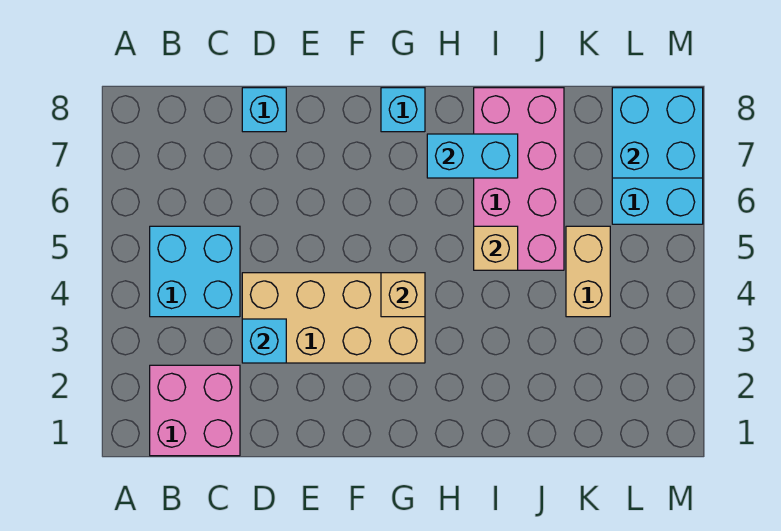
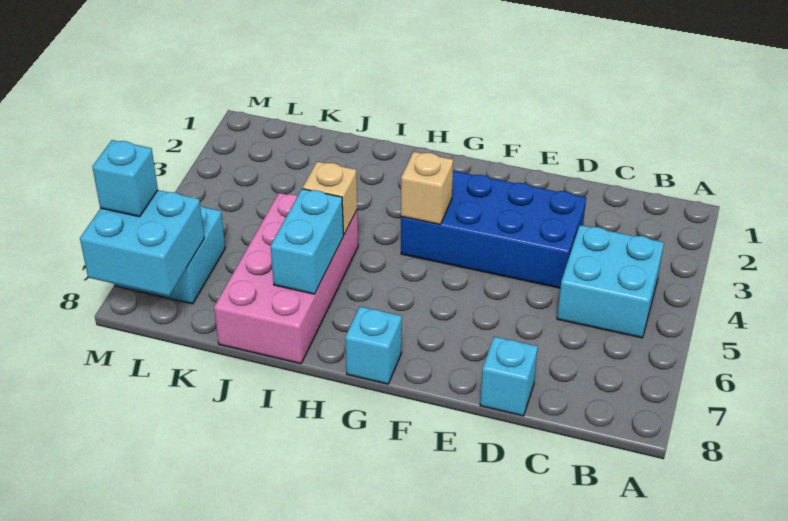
pink 2x2 brick [150,365,240,456] -> none
tan 2x4 brick [242,273,425,363] -> blue 2x4 brick [401,171,586,288]
cyan 1x1 brick [242,319,286,363] -> cyan 1x1 brick moved to [93,140,158,217]
cyan 1x2 brick [427,134,518,178] -> cyan 1x2 brick turned to [271,189,343,294]
tan 1x2 brick [566,226,610,317] -> none

